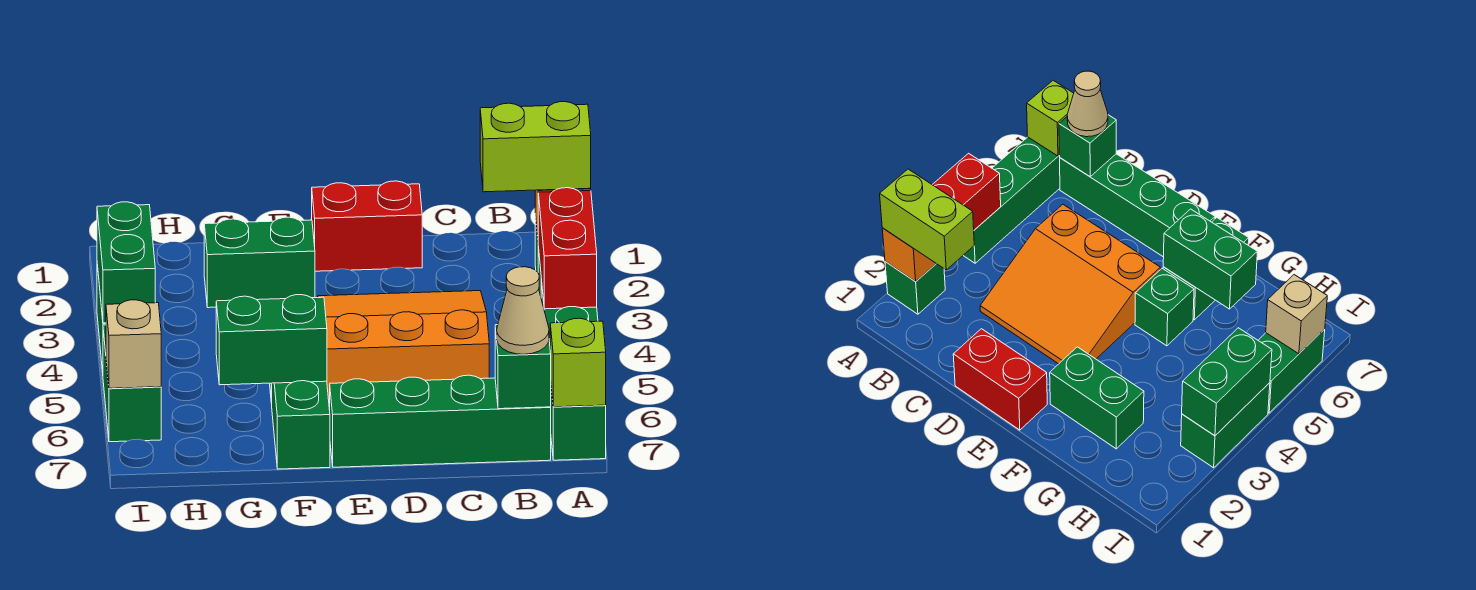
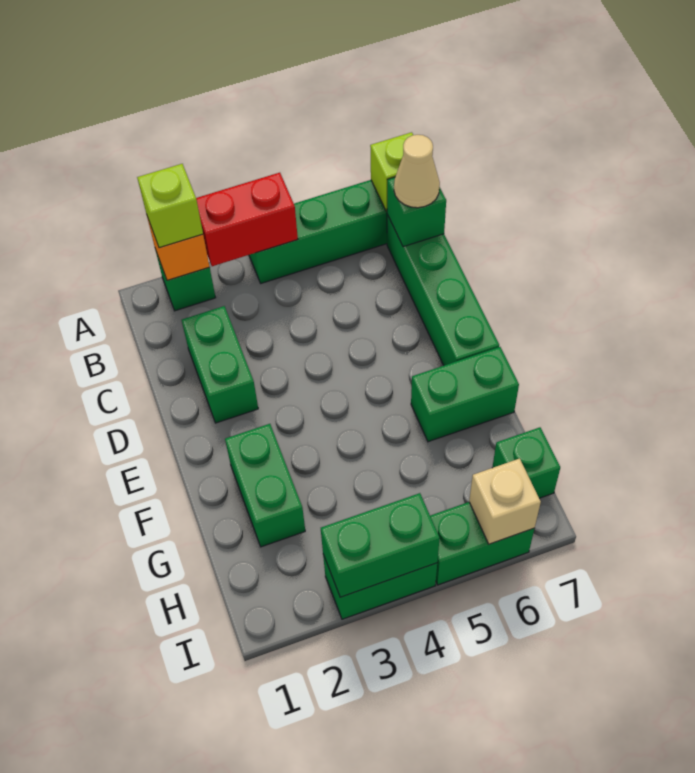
lime 1x2 brick [480,102,591,192] -> lime 1x1 brick [137,164,203,248]
orange 3x3 slope [318,291,489,402] -> none
red 1x2 brick [312,181,422,271] -> none
green 1x1 brick [1135,268,1194,346] -> green 1x1 brick moved to [492,427,560,498]
green 1x2 brick [216,295,327,385] -> green 1x2 brick moved to [182,306,258,423]

